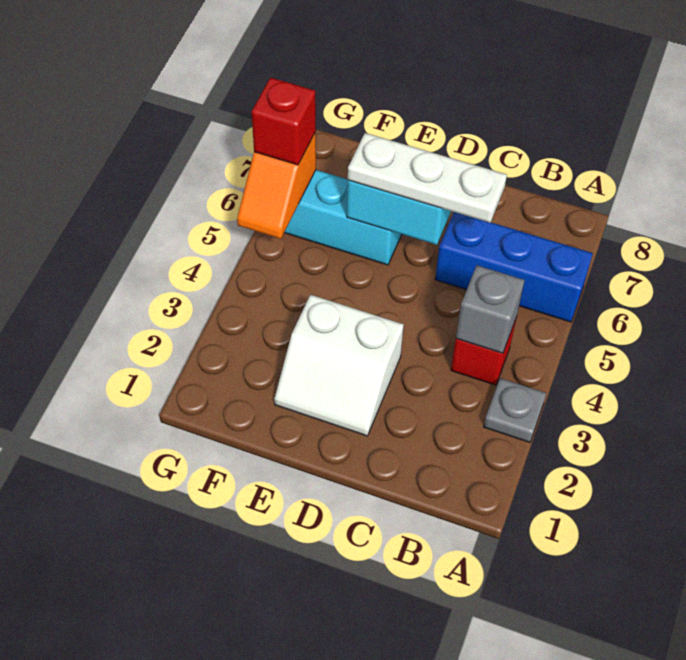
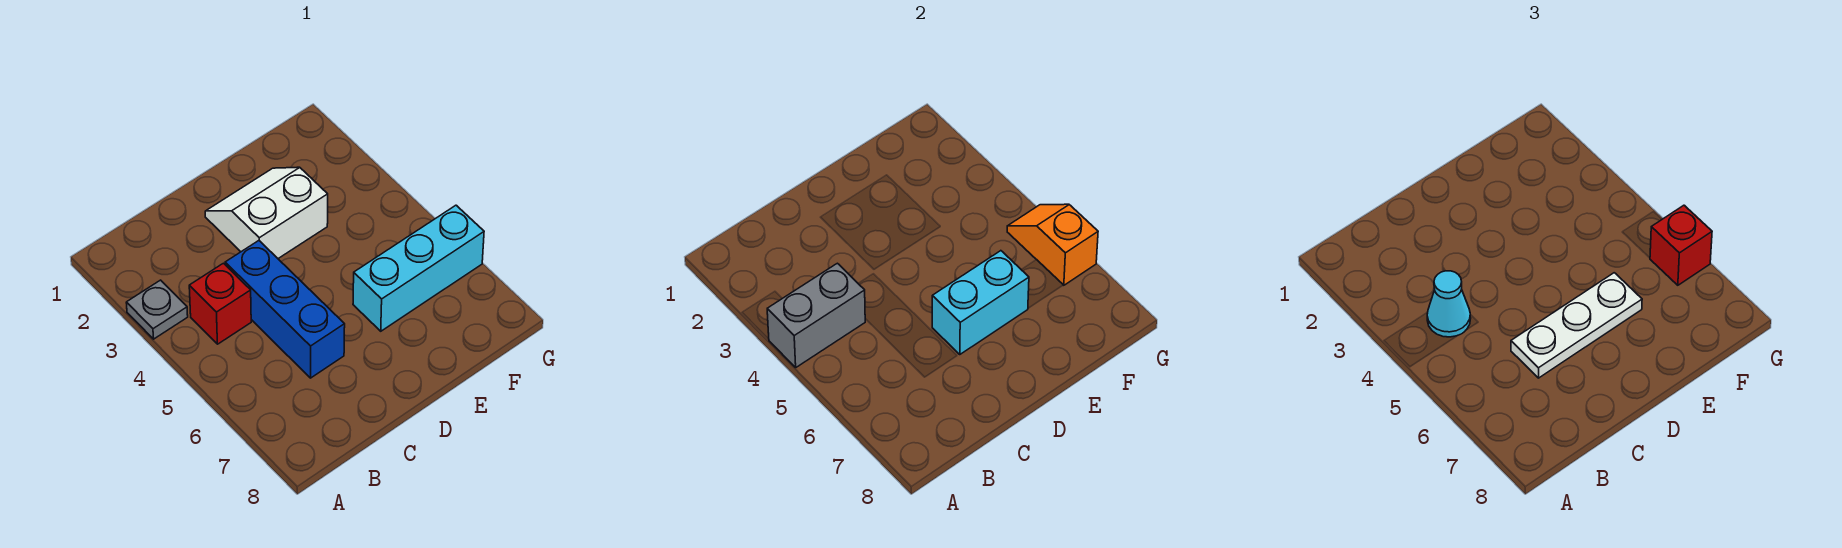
blue 1x3 brick [435,212,593,322] -> blue 1x3 brick turned to [225,241,345,378]
grey 1x1 brick [456,265,525,353] -> grey 1x2 brick [767,263,865,367]
none -> cyan 1x1 cone [1427,271,1471,337]

